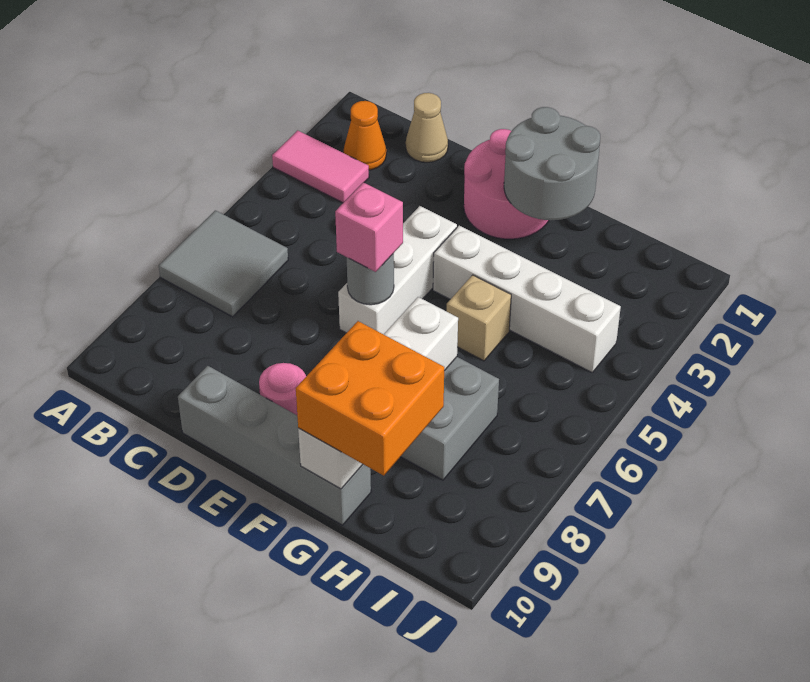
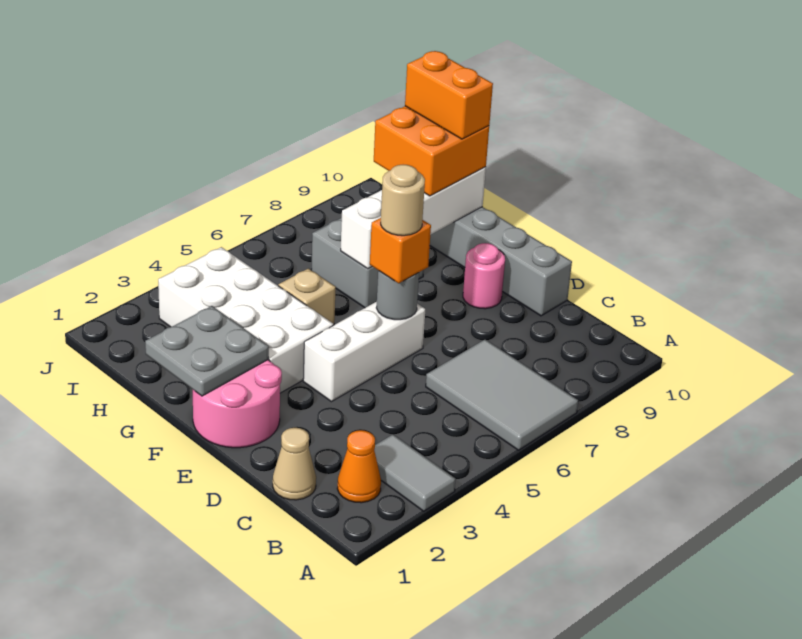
pink 1x2 tile [272,130,369,203] -> grey 1x2 tile [374,434,456,511]
grey 2x2 tile [159,210,288,317] -> grey 2x3 tile [426,339,578,450]
pink 1x1 brick [335,183,403,272] -> orange 1x1 brick [370,218,431,283]
none -> tan 1x1 round brick [381,165,425,236]
grey 2x2 round brick [504,107,600,220] -> grey 2x2 plate [145,306,269,396]
white 1x4 brick [433,226,621,372] -> white 2x4 brick [158,247,333,393]
none -> orange 1x2 brick [405,51,493,139]

